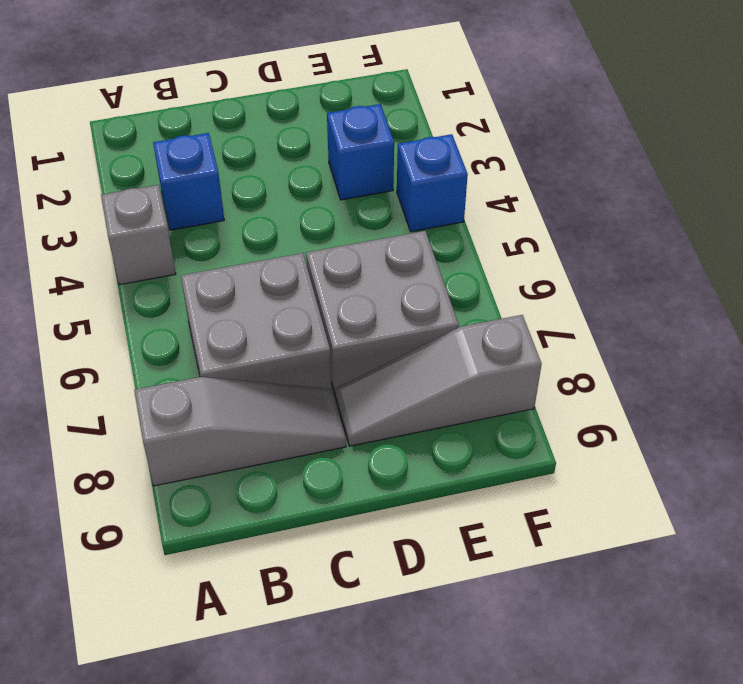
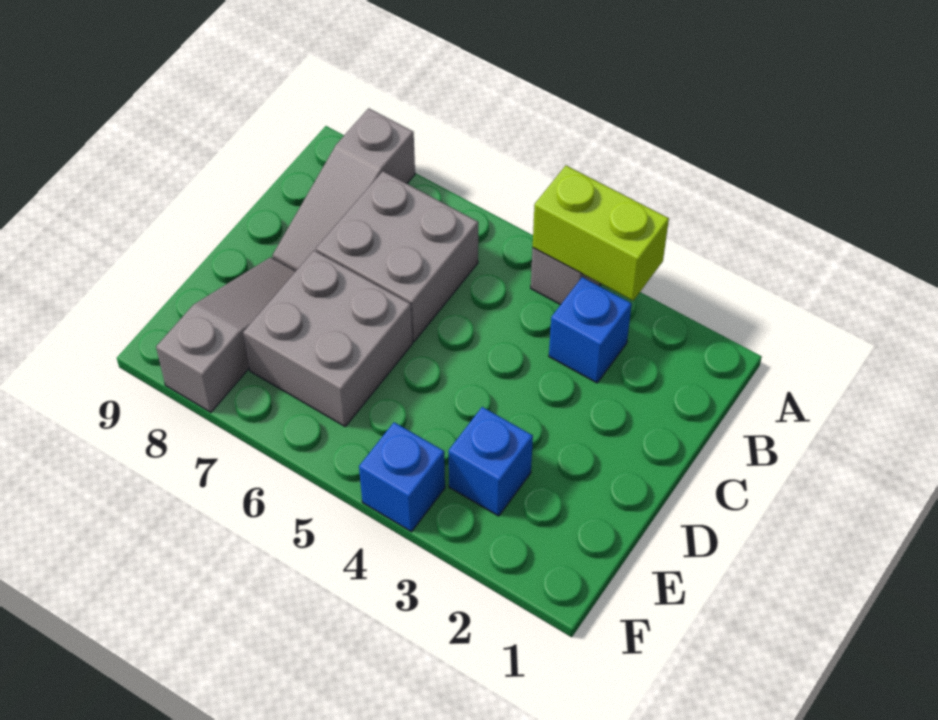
none -> lime 1x2 brick [533,166,669,301]

